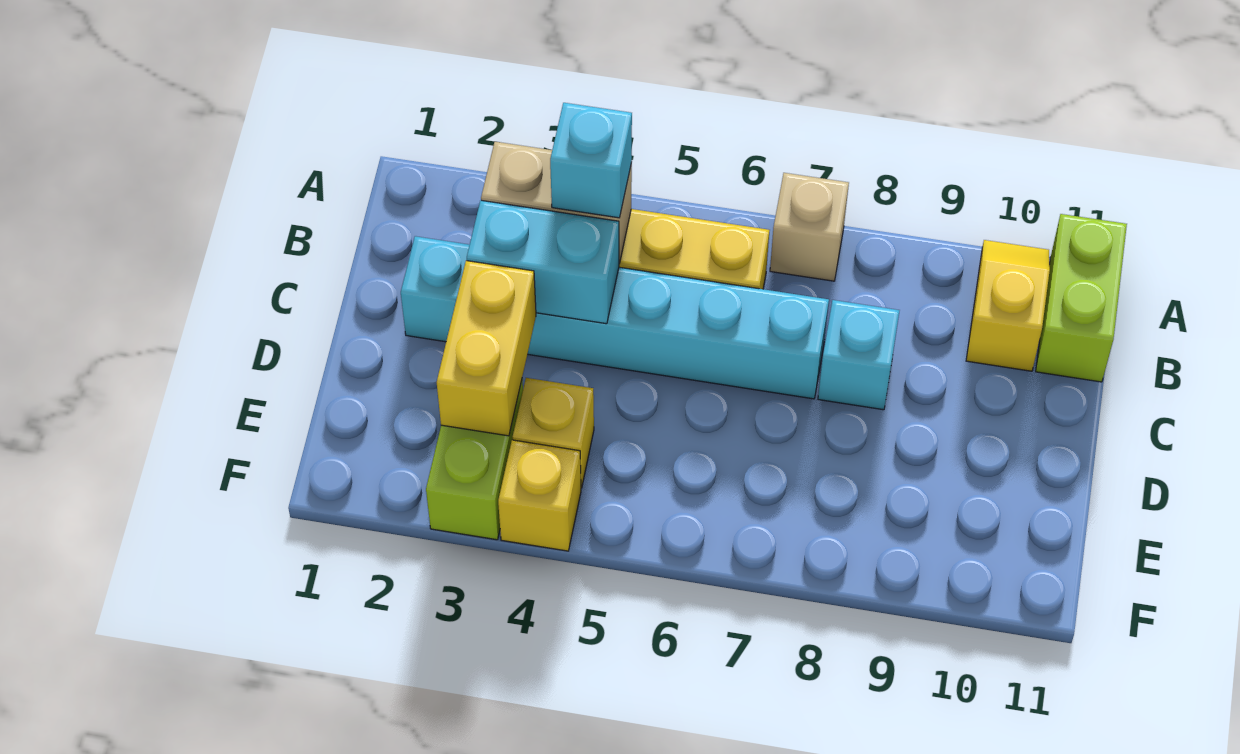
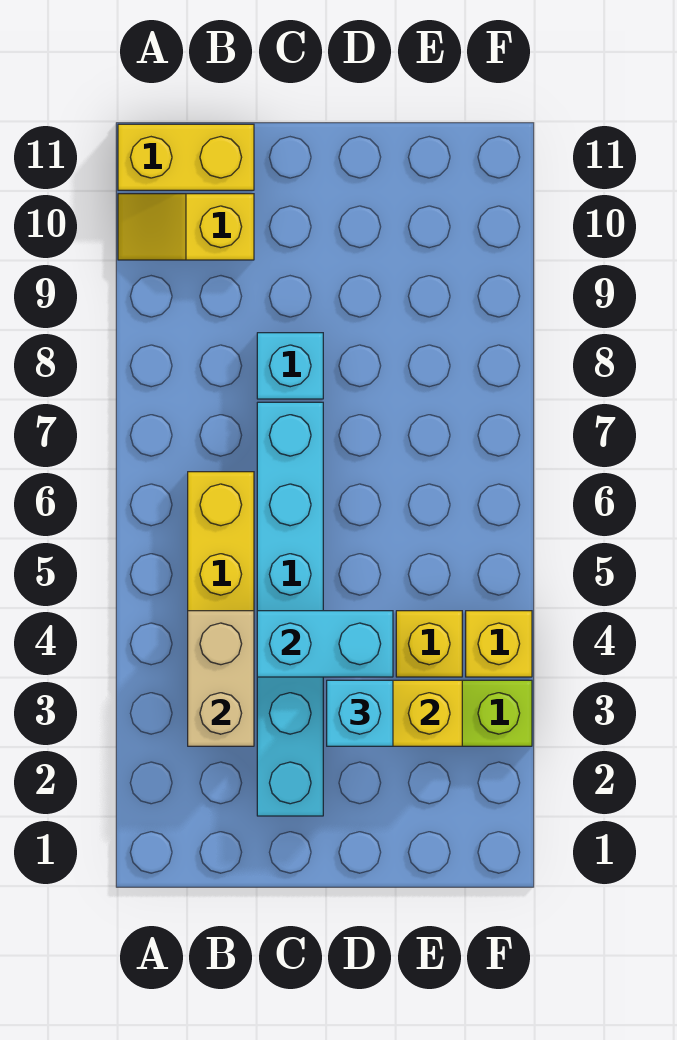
tan 1x1 brick [770,173,849,281] -> none
lime 1x2 brick [1036,214,1127,382] -> yellow 1x2 brick [118,124,254,190]
cyan 1x1 brick [550,103,632,218] -> cyan 1x1 brick moved to [327,680,393,746]
cyan 1x2 brick [467,200,619,324] -> cyan 1x2 brick turned to [257,611,393,677]

